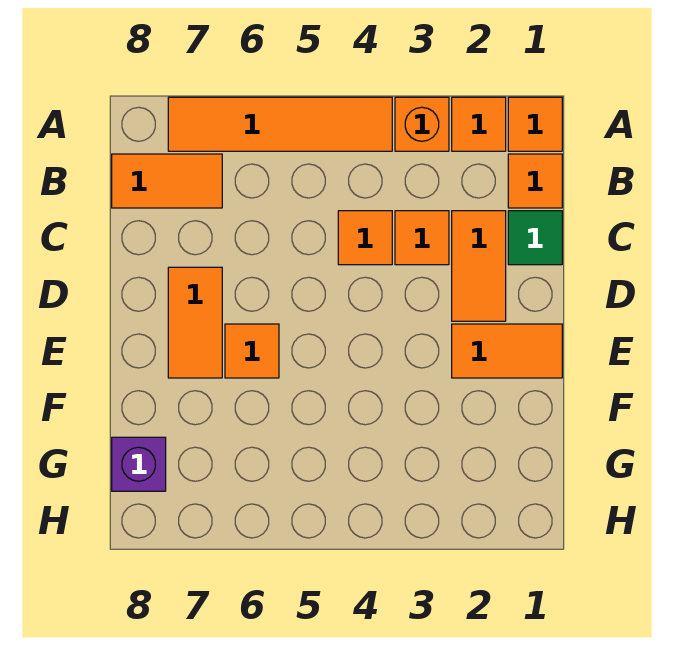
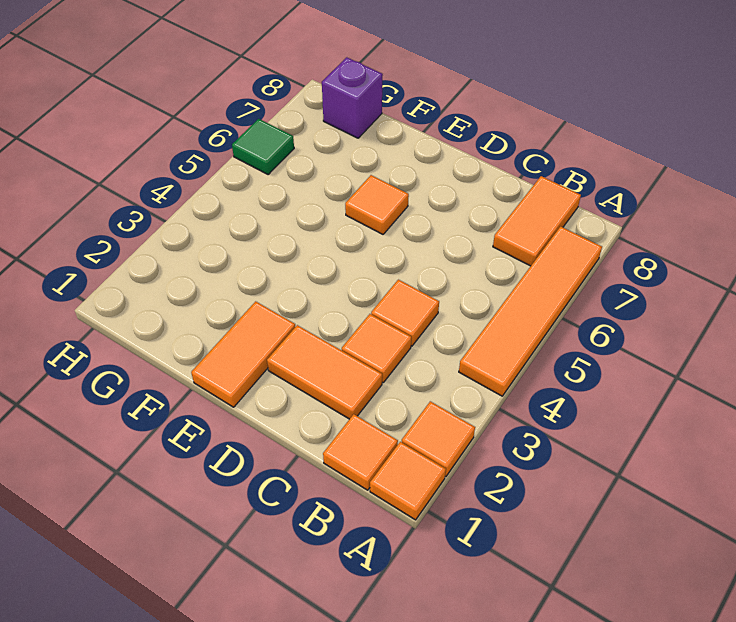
orange 1x1 brick [395,97,449,151] -> none
green 1x1 tile [508,211,562,265] -> green 1x1 tile moved to [232,119,294,175]
orange 1x2 tile [168,267,222,378] -> none

